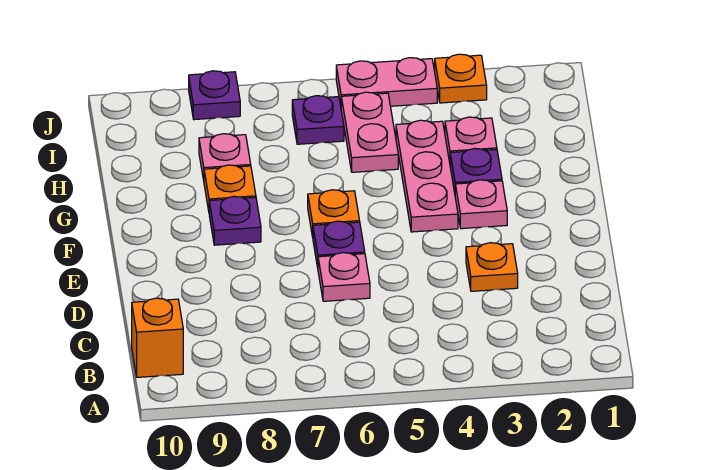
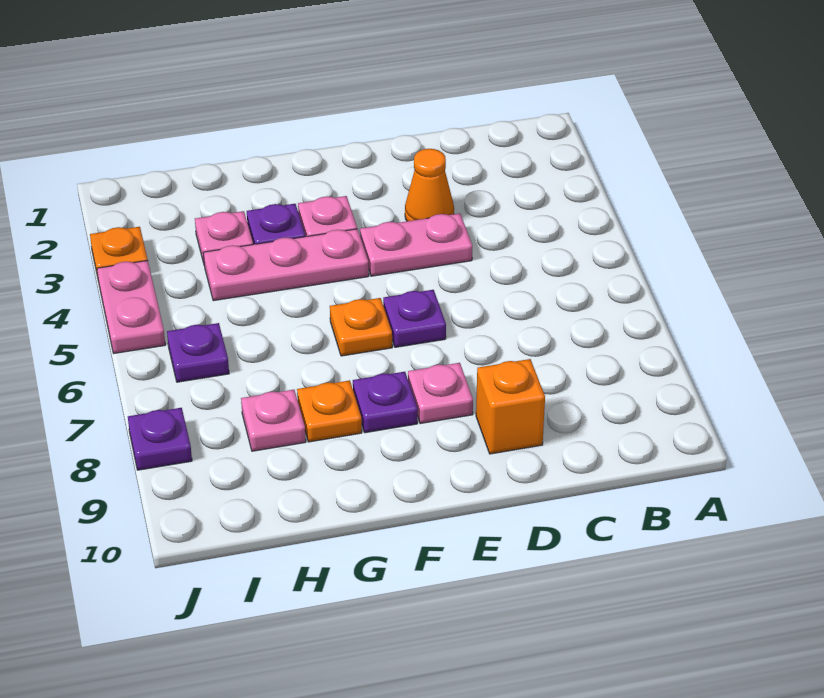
orange 1x1 brick [132,298,183,377] -> orange 1x1 brick moved to [476,359,545,454]
orange 1x1 plate [466,243,518,291] -> orange 1x1 cone [405,149,454,221]
pink 1x1 plate [318,253,370,301] -> pink 1x1 plate moved to [408,363,473,424]
pink 1x2 plate [341,92,398,172] -> pink 1x2 plate moved to [360,213,472,276]

